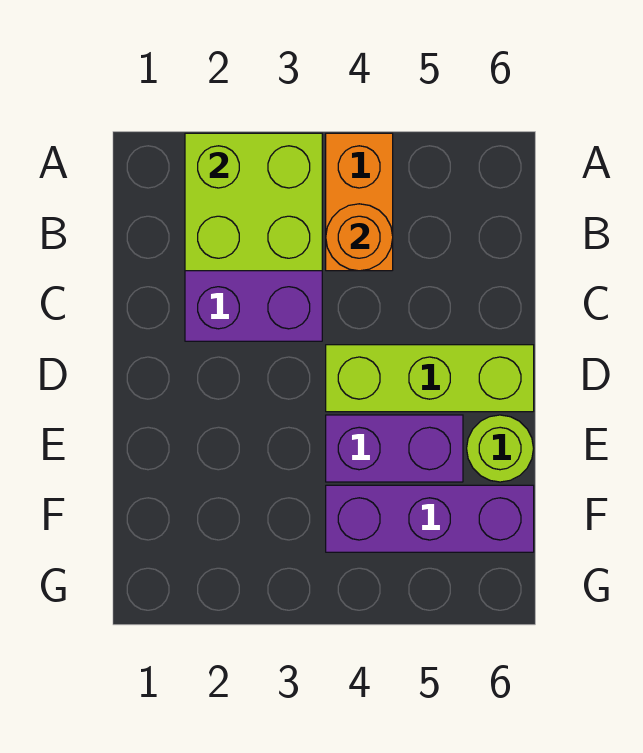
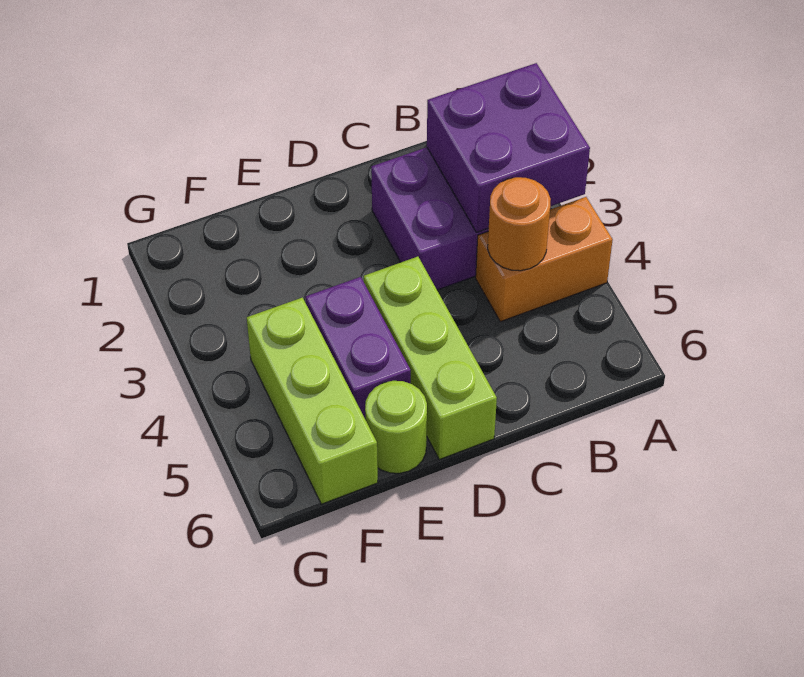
lime 2x2 brick [185,133,322,271] -> purple 2x2 brick [427,63,590,232]
purple 1x3 brick [326,485,534,552] -> lime 1x3 brick [247,298,378,504]

